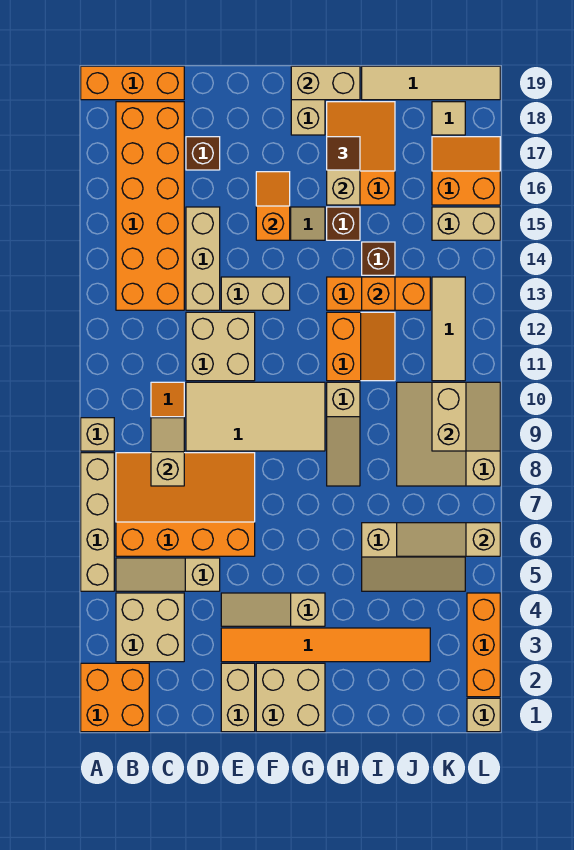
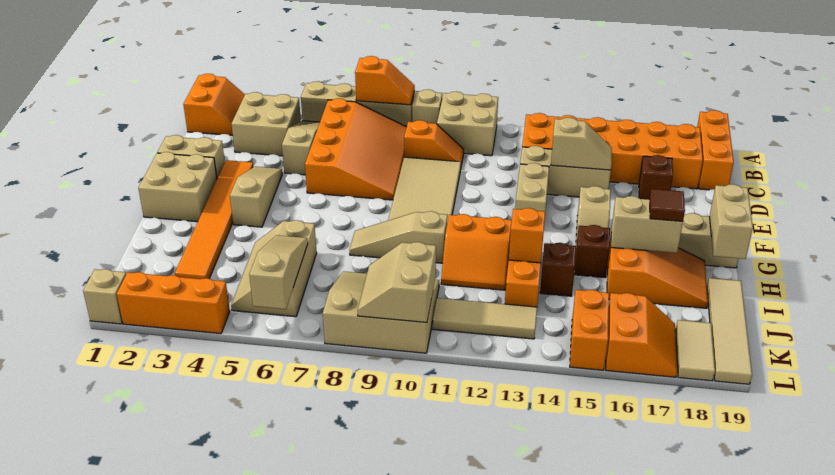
orange 2x2 brick [81,663,149,732] -> orange 2x2 slope [183,74,245,136]
tan 1x2 slope [151,418,184,486] -> tan 1x2 slope moved to [551,118,612,170]
tan 2x2 brick [186,312,255,381] -> tan 2x2 brick moved to [437,92,498,156]
orange 1x2 slope [256,172,290,240] -> orange 1x2 slope moved to [355,56,415,105]
tan 2x2 slope [432,382,500,451] -> tan 2x2 slope turned to [358,242,436,323]
tan 1x2 brick [432,207,500,240] -> orange 1x2 brick [570,290,609,370]
tan 1x1 tile [432,102,465,135] -> tan 1x2 tile [676,320,715,381]

